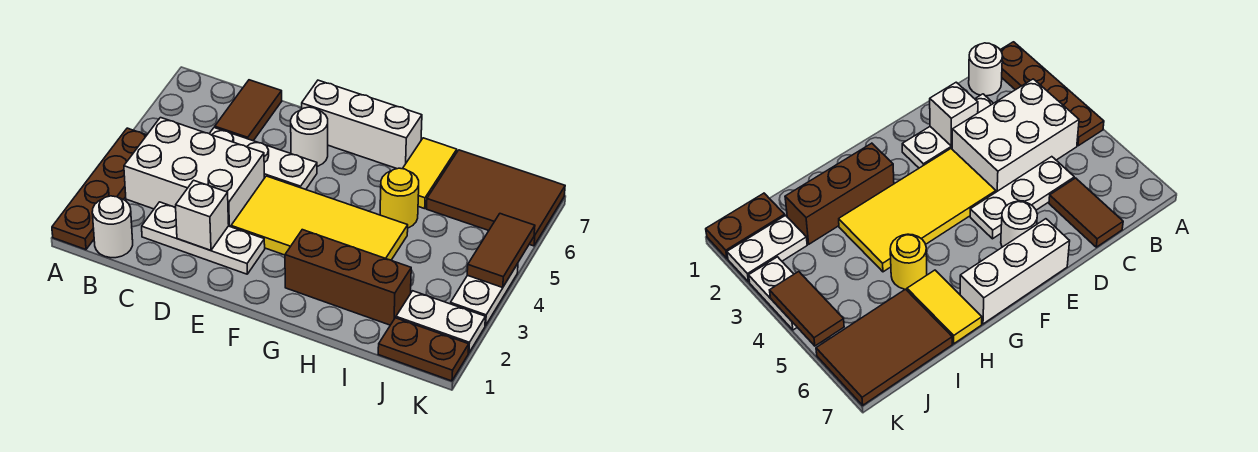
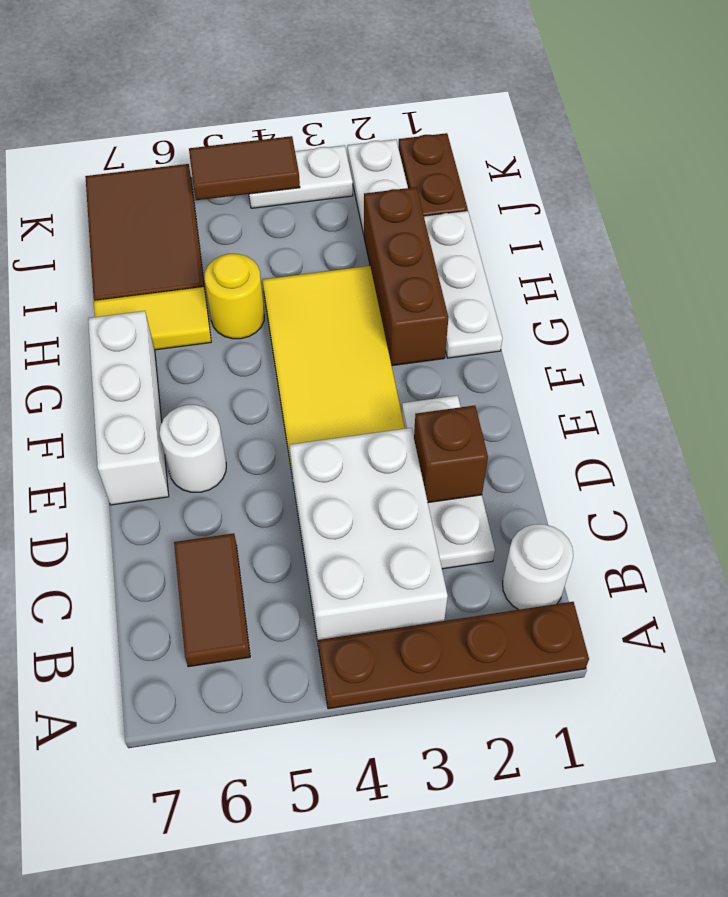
white 1x3 plate [209,127,317,190] -> white 1x3 plate moved to [424,211,503,358]
brown 1x2 tile [215,80,282,141] -> brown 1x2 tile turned to [174,533,250,667]
white 1x1 brick [176,180,229,250] -> brown 1x1 brick [414,405,488,503]

